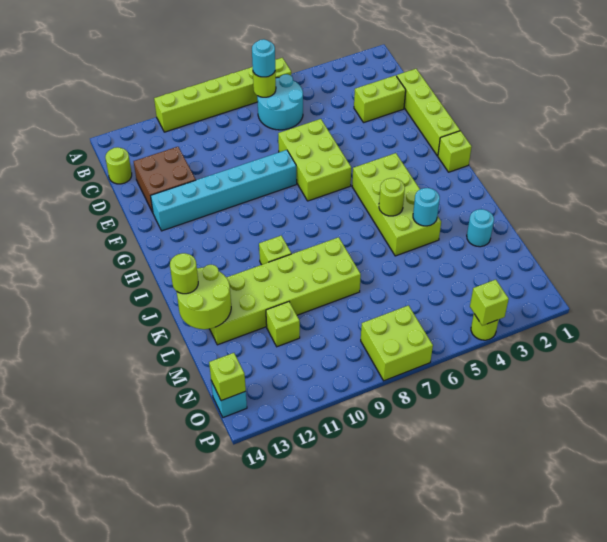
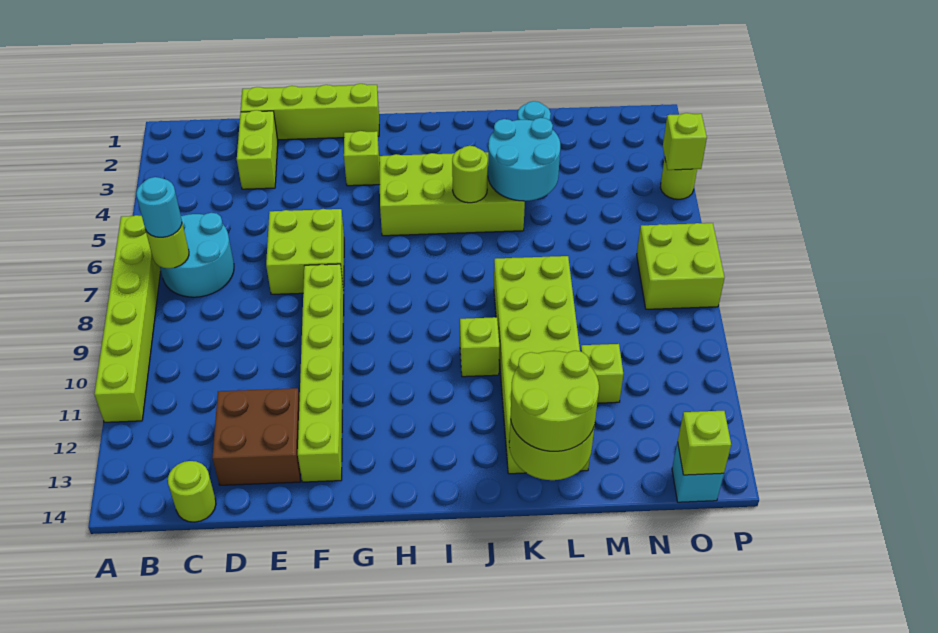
lime 2x3 brick [278,119,351,201] -> lime 2x2 brick [266,209,344,294]
cyan 1x6 brick [151,150,297,231] -> lime 1x6 brick [298,264,344,482]
lime 1x1 brick [438,131,472,172] -> lime 1x1 brick moved to [344,131,380,186]
cyan 1x1 round brick [413,188,440,226] -> cyan 2x2 round brick [488,118,560,201]
lime 1x1 round brick [170,253,198,294] -> lime 2x2 round brick [511,351,599,451]

